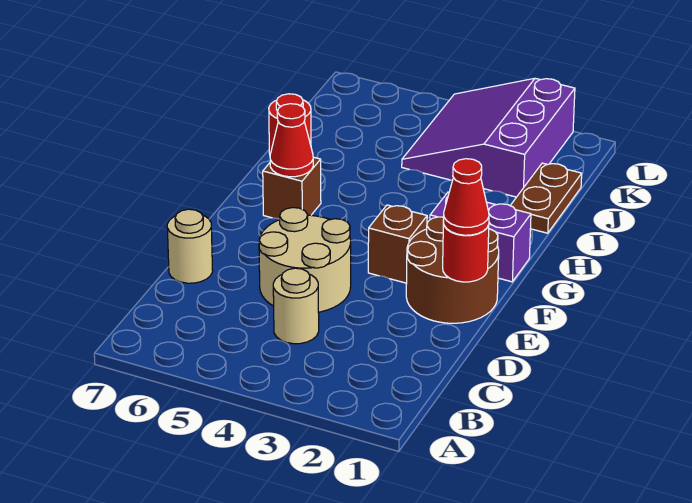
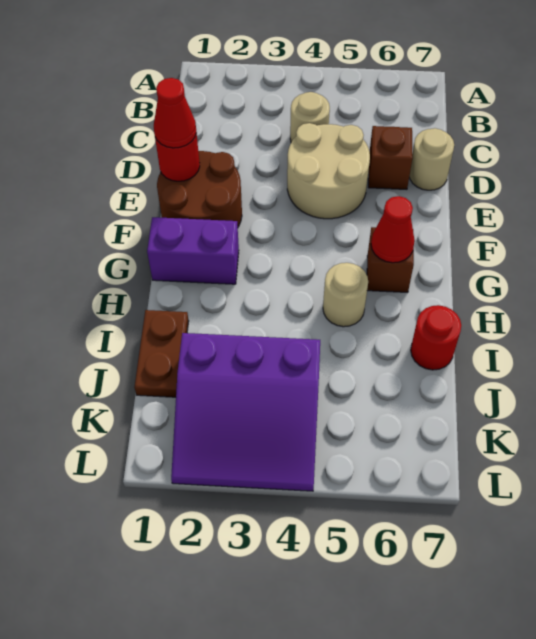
brown 1x1 brick [368,205,427,283] -> brown 1x1 brick moved to [368,126,413,189]
none -> tan 1x1 round brick [323,263,368,327]
purple 3x3 slope [402,78,575,197] -> purple 3x3 slope turned to [171,333,320,491]

